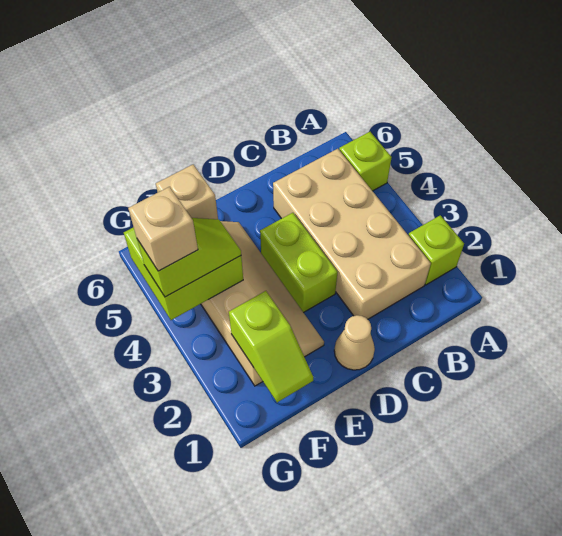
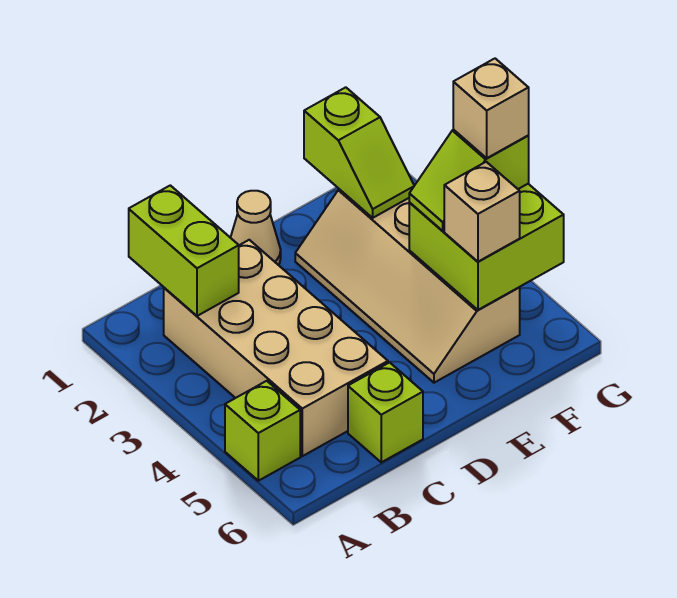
lime 1x1 brick [408,215,464,285] -> lime 1x1 brick moved to [348,362,423,462]
lime 1x2 brick [260,213,337,313] -> lime 1x2 brick moved to [129,185,239,316]
lime 1x2 slope [229,291,313,402] -> lime 1x2 slope turned to [304,87,414,218]

